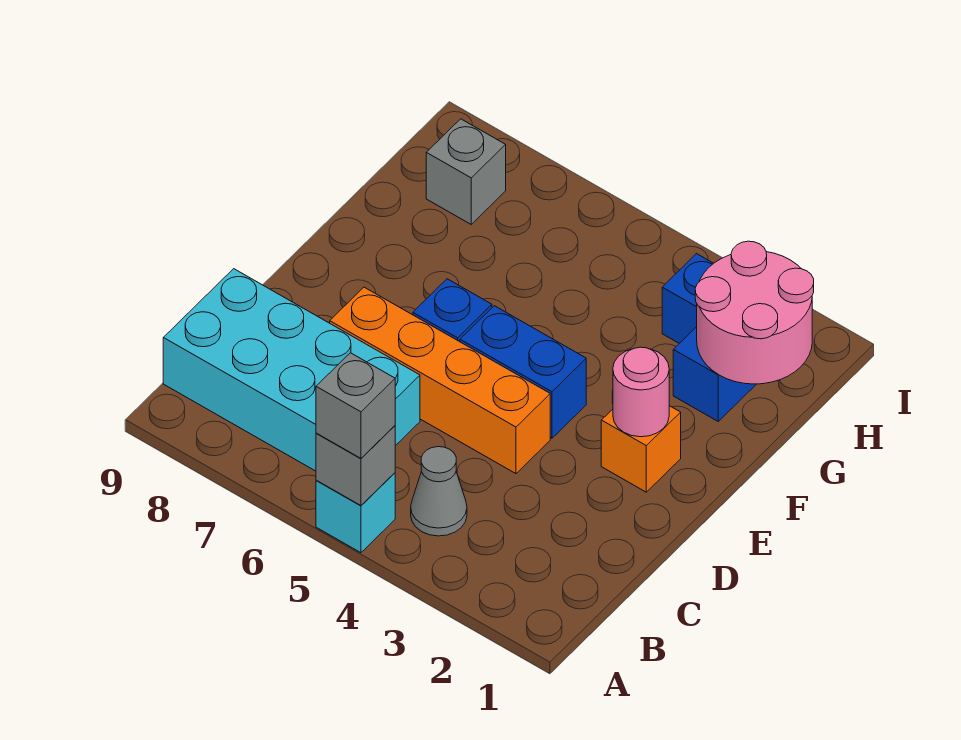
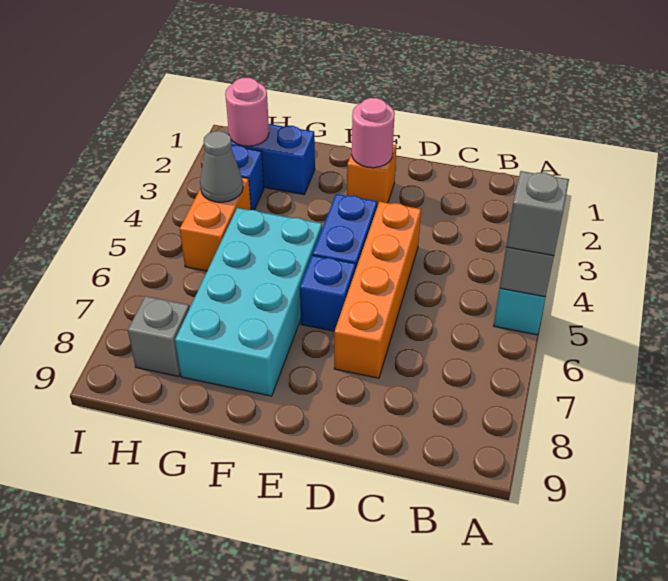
grey 1x1 cone [411,447,467,536] -> grey 1x1 cone moved to [200,131,243,202]
cyan 2x4 brick [163,269,420,471] -> cyan 2x4 brick moved to [175,208,322,396]
pink 2x2 round brick [695,241,814,384] -> pink 1x1 round brick [225,78,269,146]
none -> orange 1x2 brick [180,177,251,271]

